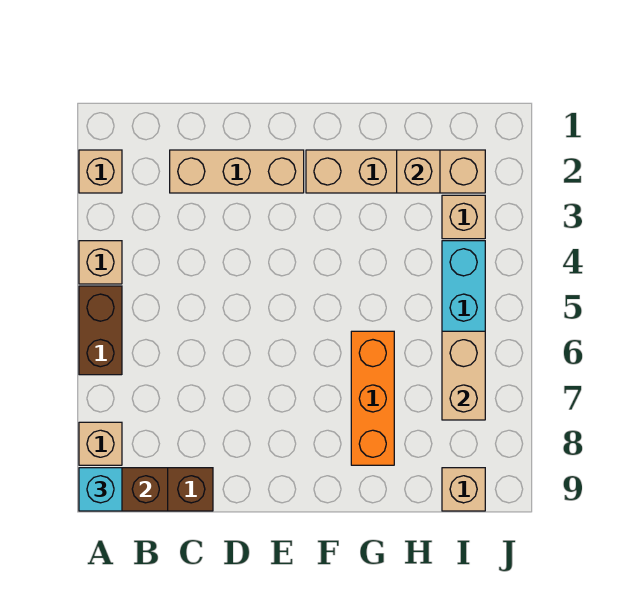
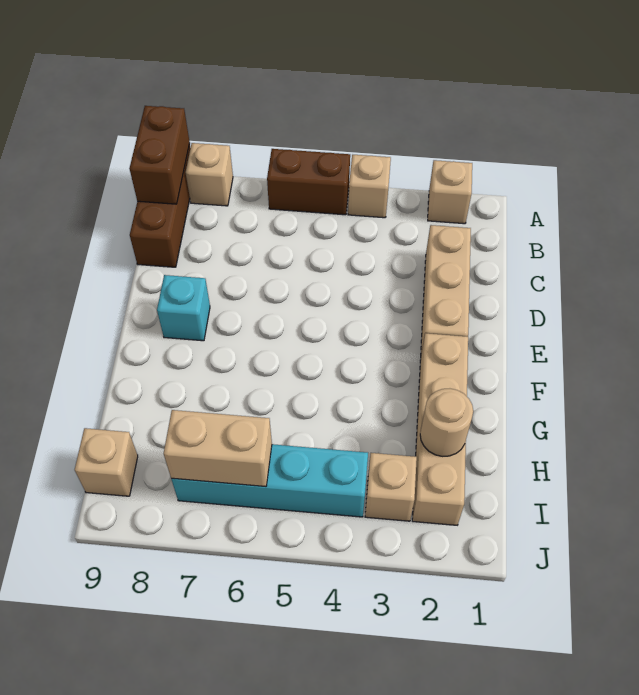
cyan 1x1 brick [79,468,122,511] -> cyan 1x1 brick moved to [157,275,210,341]
orange 1x3 brick [351,331,394,465] -> none
tan 1x1 brick [397,150,440,193] -> tan 1x1 round brick [420,389,473,456]

